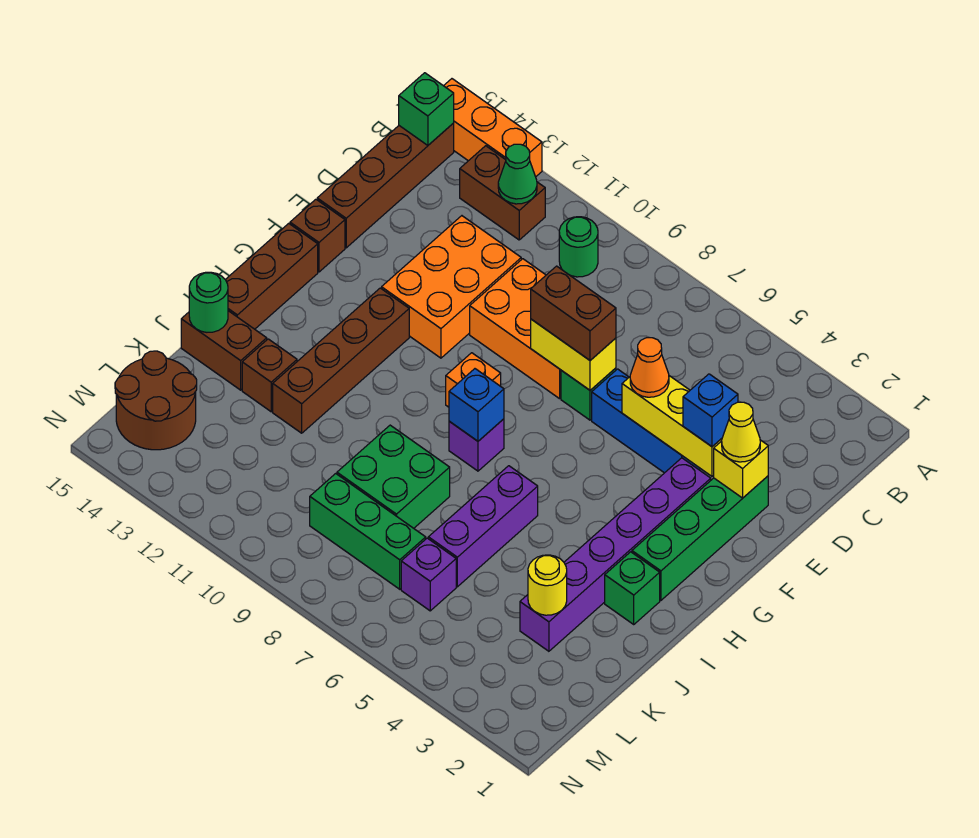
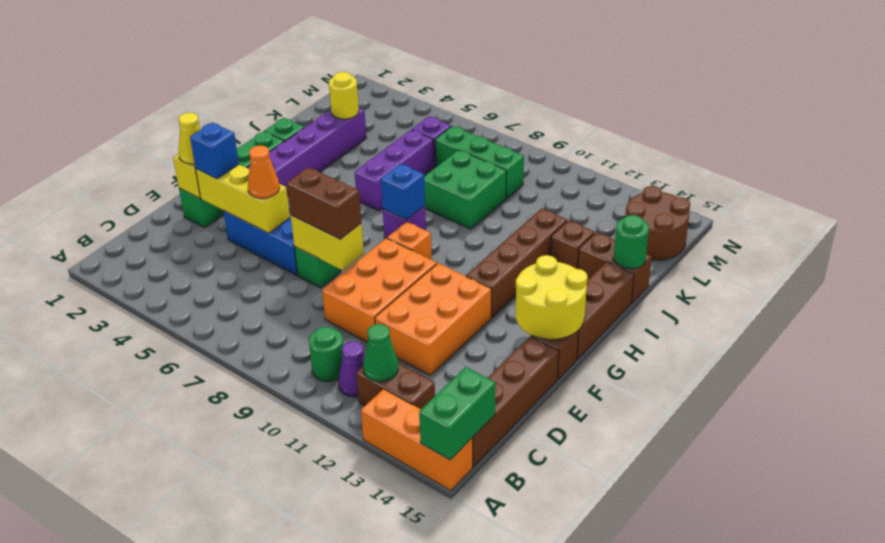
none -> purple 1x1 cone [338,341,364,397]
green 1x1 brick [399,73,454,145] -> green 1x2 brick [419,367,496,460]
orange 2x3 brick [470,259,561,399] -> orange 2x3 brick turned to [322,238,437,342]
none -> yellow 2x2 round brick [515,255,588,339]

